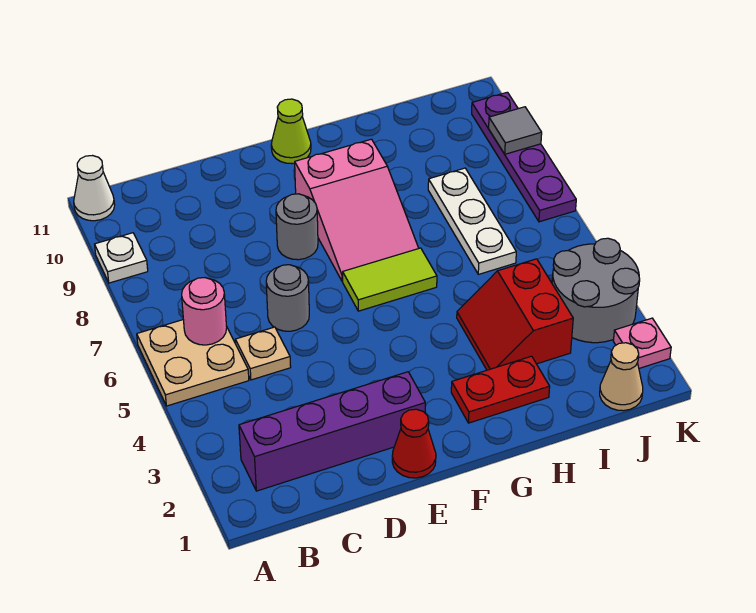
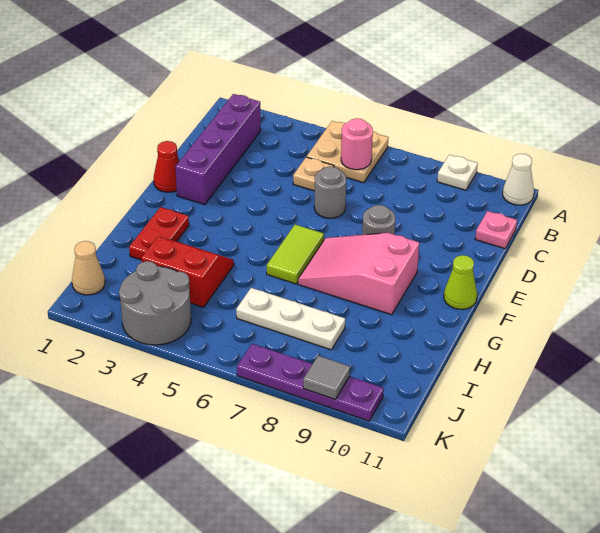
pink 1x1 plate [613,318,671,368] -> pink 1x1 plate moved to [475,211,517,249]

